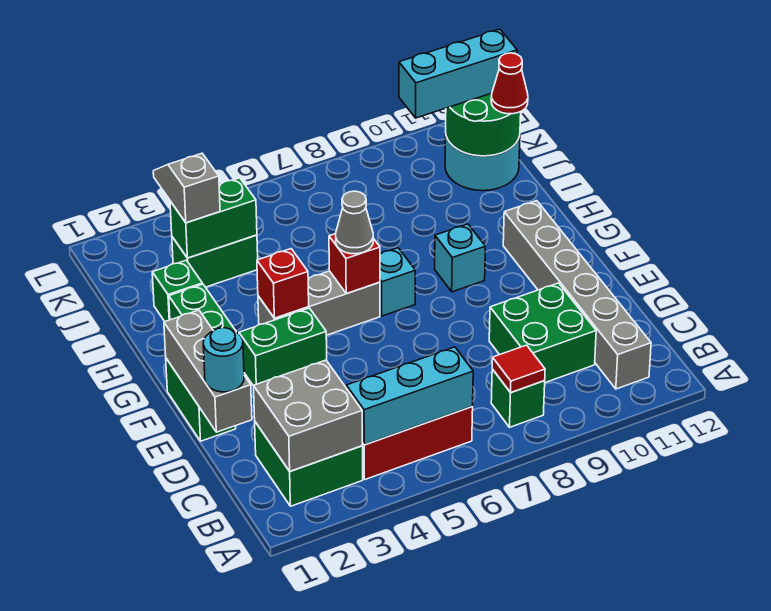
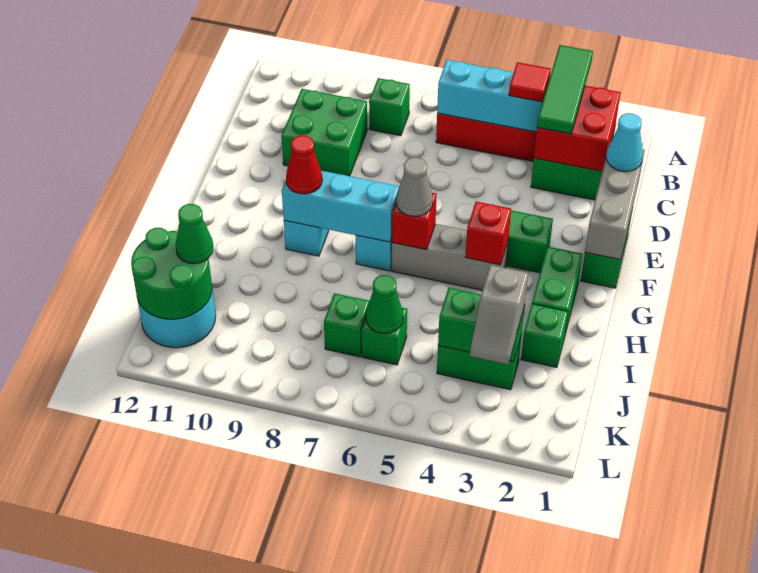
none -> green 1x3 tile [537,45,593,134]
grey 2x2 brick [254,360,362,471] -> red 2x2 brick [534,86,621,171]
red 1x1 tile [492,345,545,393] -> red 1x1 tile moved to [509,62,551,102]
grey 1x6 brick [503,201,651,389] -> none
cyan 1x1 round brick [203,328,244,392] -> cyan 1x1 cone [606,113,643,171]
none -> green 1x1 brick [362,308,407,365]
none -> green 1x1 cone [366,275,403,333]
none -> green 1x1 brick [324,293,369,357]
none -> green 1x1 cone [176,204,214,264]
red 1x1 cone [491,53,528,114] -> red 1x1 cone moved to [286,135,322,194]
cyan 1x3 brick [399,29,517,118] -> cyan 1x3 brick moved to [282,171,399,242]

